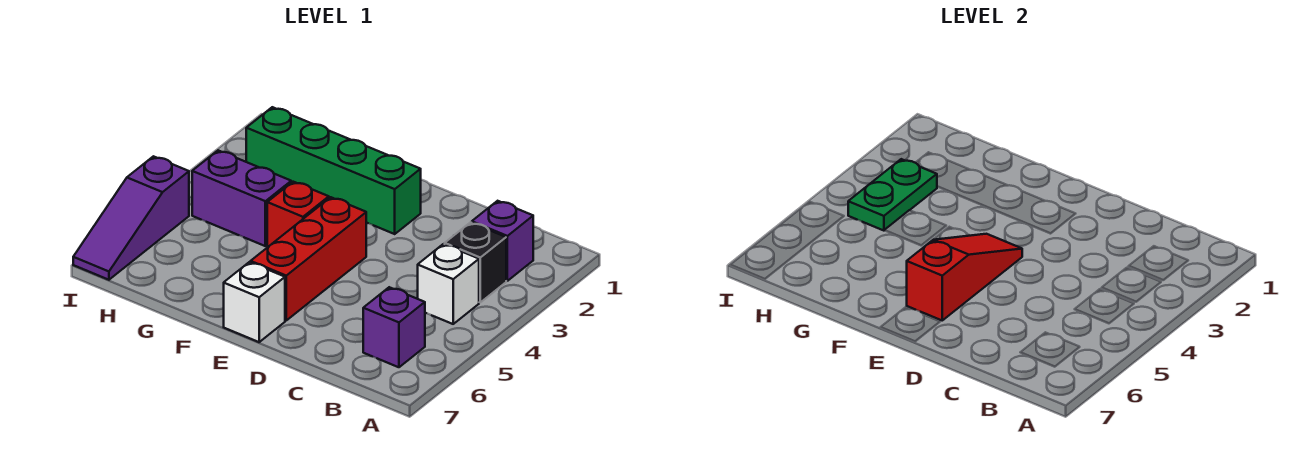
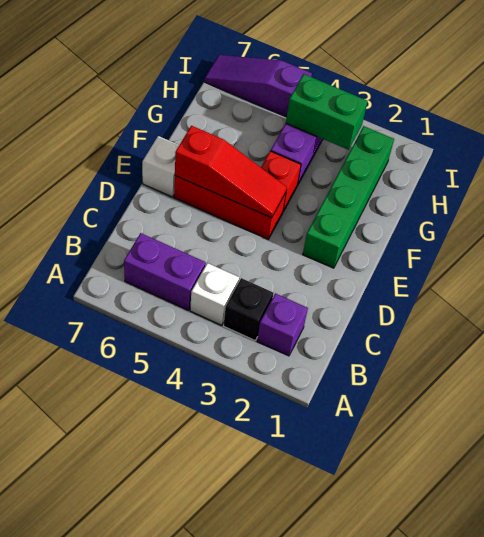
purple 1x1 brick [363,287,425,367] -> purple 1x2 brick [124,233,206,310]
green 1x2 plate [848,159,937,231] -> green 1x2 brick [286,74,368,150]

